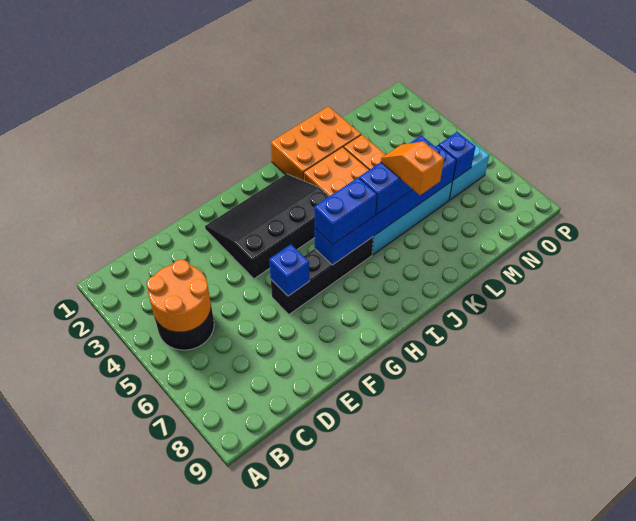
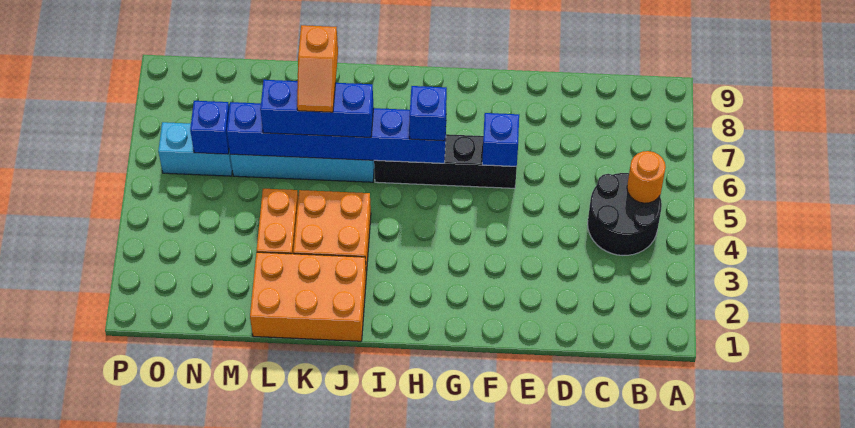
orange 2x2 round brick [146,260,211,332] -> orange 1x1 round brick [627,151,666,203]
black 3x4 slope [205,174,329,279] -> none
blue 1x2 brick [314,178,377,245] -> blue 1x1 brick [409,86,447,141]

